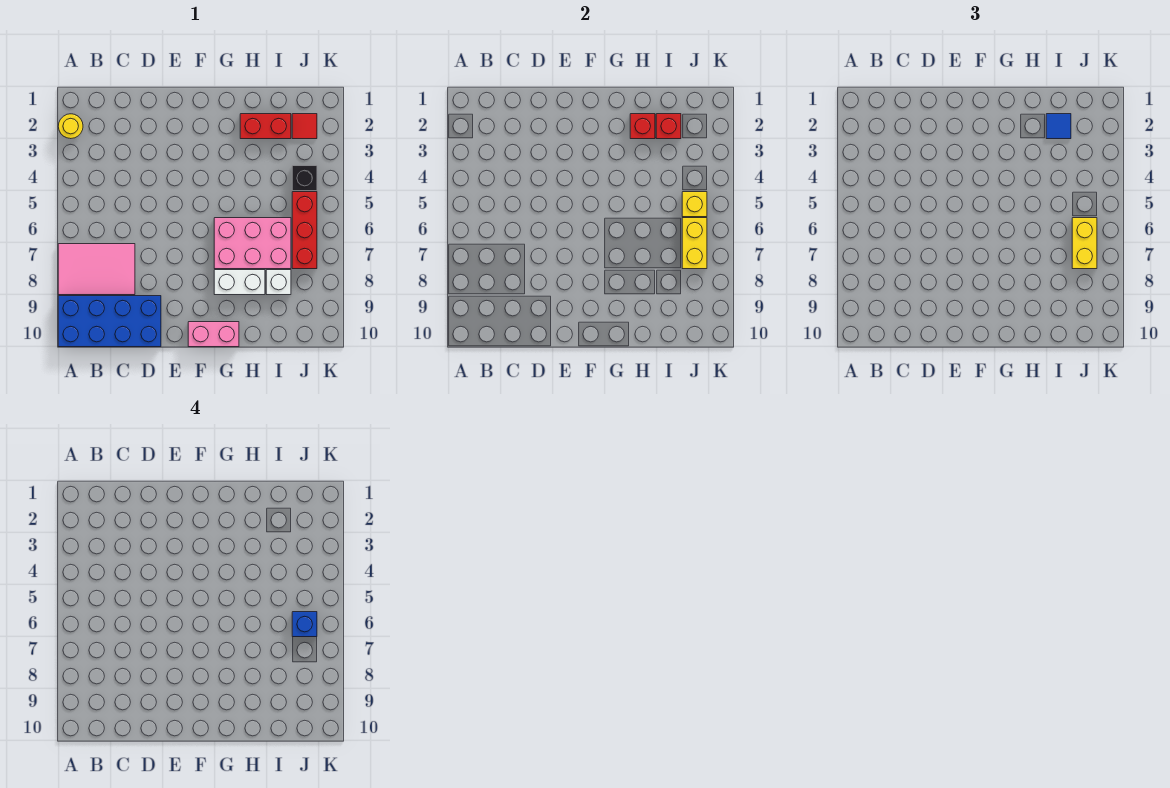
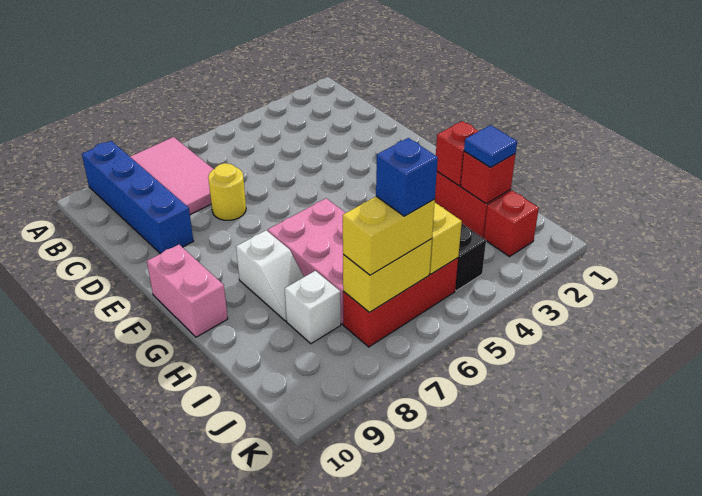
yellow 1x1 round brick [58,114,83,139] -> yellow 1x1 round brick moved to [208,163,246,220]
blue 2x4 brick [58,296,161,347] -> blue 1x4 brick [82,141,193,254]
white 1x2 brick [214,270,265,295] -> white 1x2 slope [236,230,304,321]
red 1x1 tile [292,114,317,139] -> red 1x1 brick [484,191,539,257]

